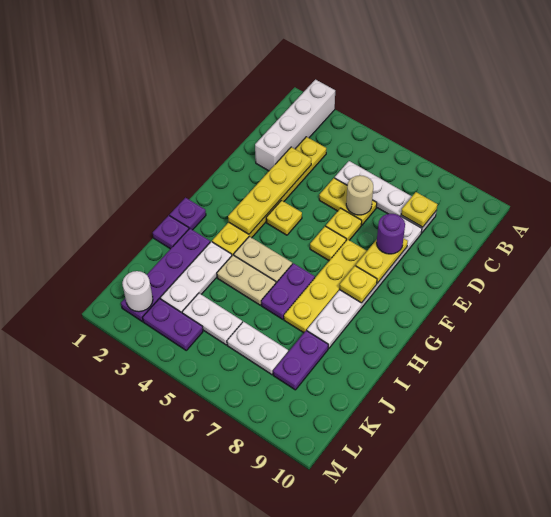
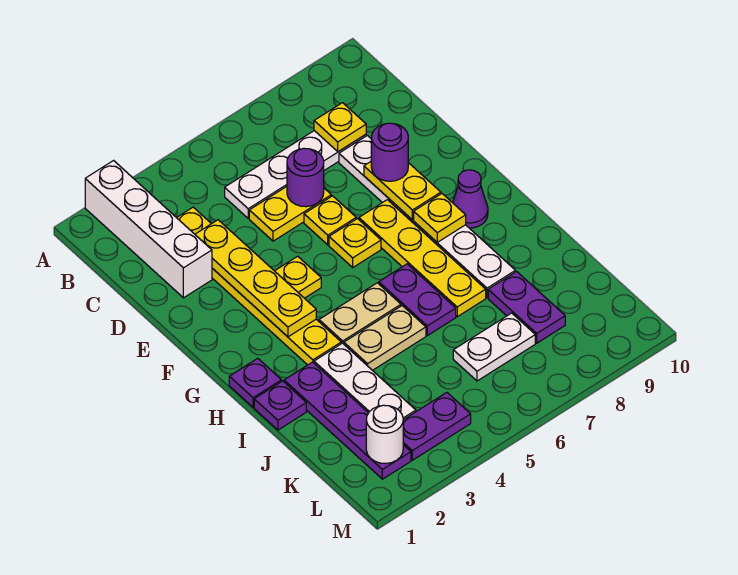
tan 1x1 round brick [346,175,373,215] -> purple 1x1 round brick [287,148,324,207]
none -> purple 1x1 cone [453,170,488,228]
white 1x2 plate [182,293,242,345] -> none

